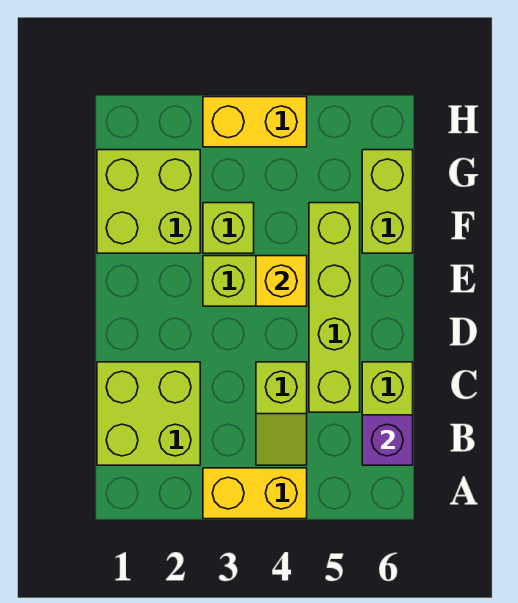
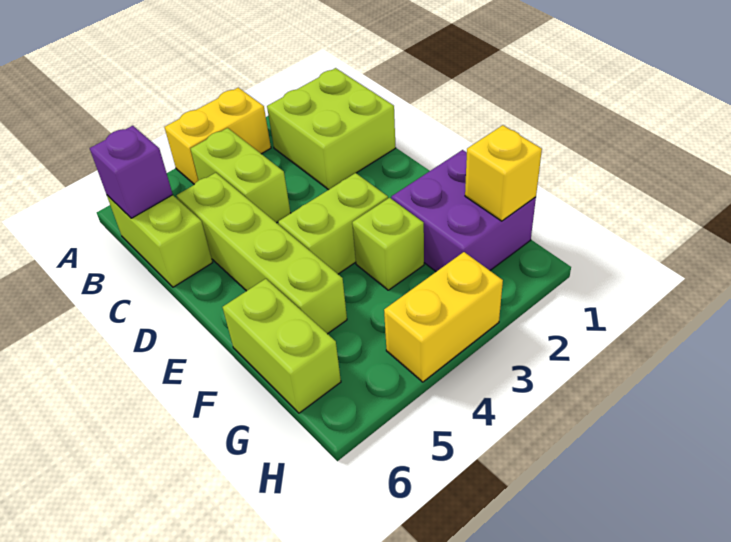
lime 1x2 slope [256,362,307,465] -> lime 1x2 brick [190,128,291,223]
yellow 1x1 brick [256,256,307,306] -> yellow 1x1 brick moved to [465,125,542,221]
lime 2x2 brick [97,150,200,253] -> purple 2x2 brick [391,150,536,272]

